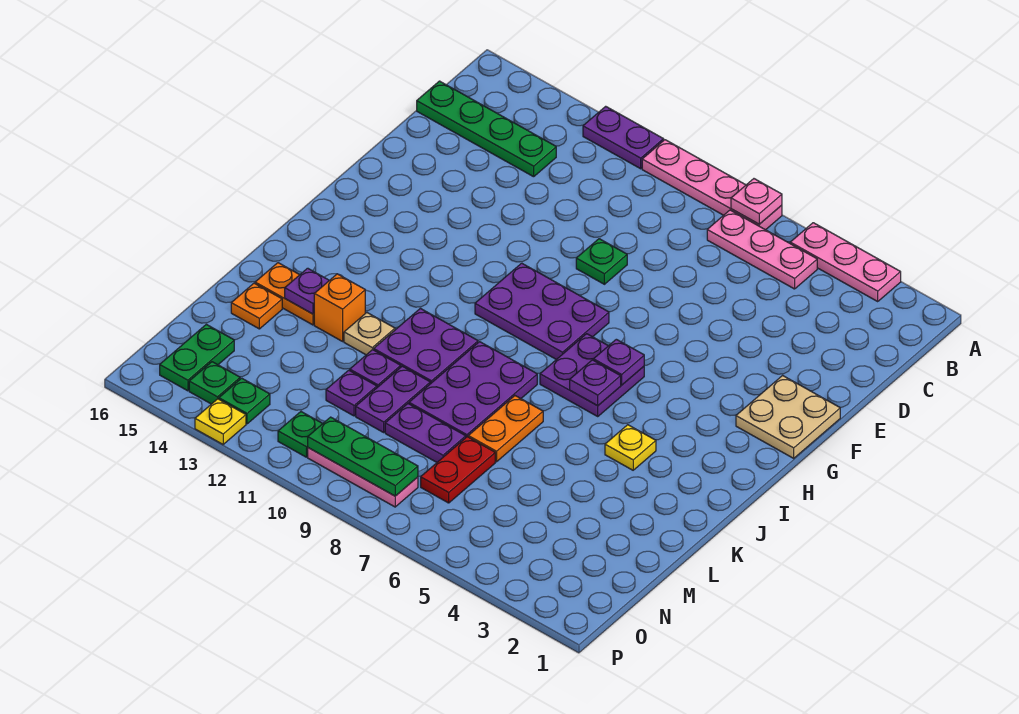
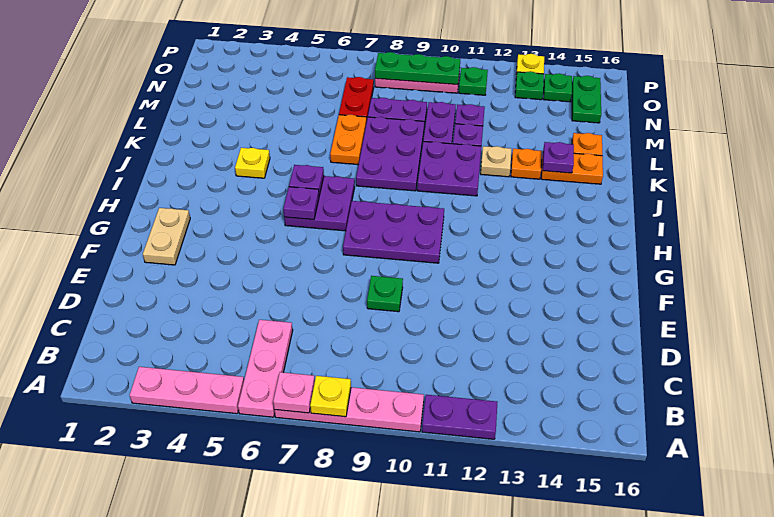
none -> yellow 1x1 plate [310,376,351,417]
pink 1x3 plate [707,210,817,289] -> pink 1x3 plate turned to [238,320,293,417]
green 1x4 plate [417,81,556,177] -> none
tan 2x2 plate [736,376,840,458] -> tan 1x2 plate [143,208,190,265]
orange 1x1 brick [314,274,365,341] -> orange 1x1 plate [511,149,542,179]

